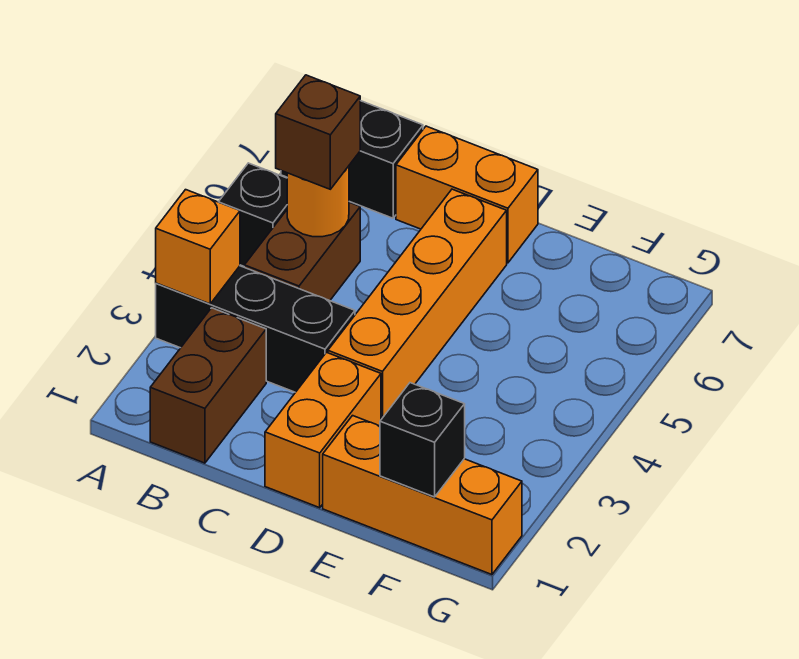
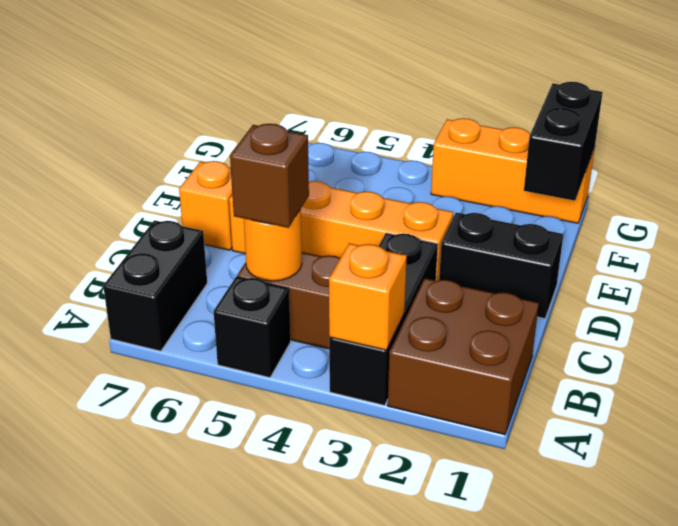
brown 1x2 brick [150,308,266,463] -> brown 2x2 brick [388,278,539,435]
orange 1x2 brick [396,126,538,263] -> orange 1x1 brick [179,161,232,250]
orange 1x2 brick [265,352,381,508] -> black 1x2 brick [439,213,563,319]
orange 1x3 brick [323,416,522,575] -> orange 1x3 brick turned to [431,118,595,223]
black 1x1 brick [380,383,465,497] -> black 1x2 brick [524,82,603,201]

